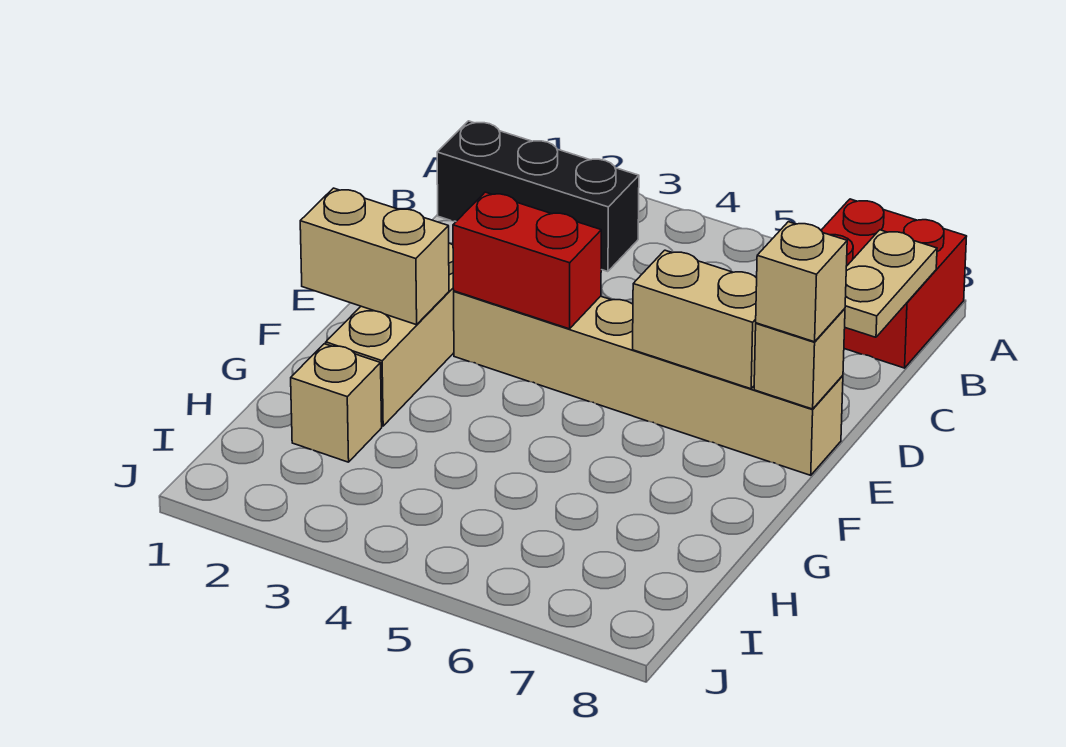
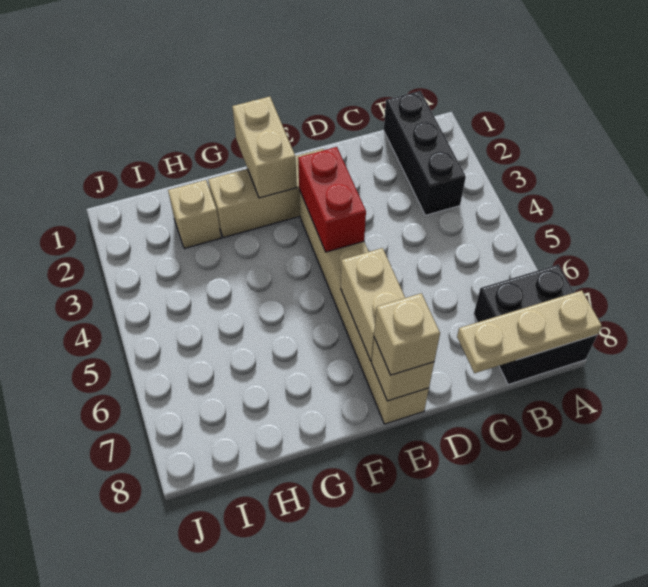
red 2x2 brick [821,199,967,368] -> black 2x2 brick [474,265,597,385]
tan 1x2 plate [845,230,937,337] -> tan 1x3 plate [457,290,602,373]

